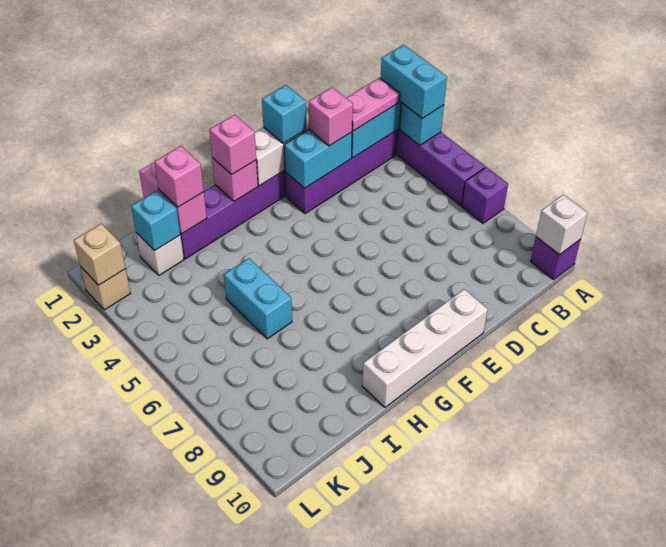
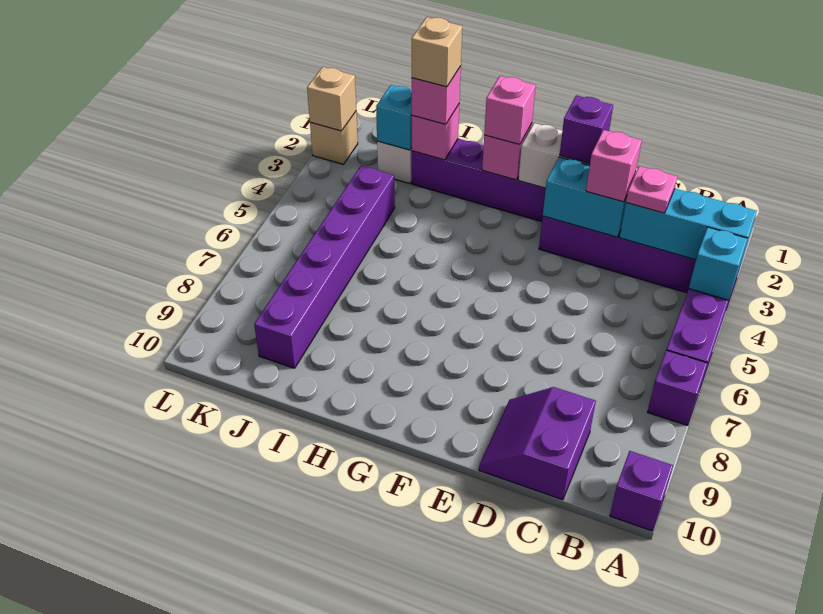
cyan 1x2 brick [381,45,447,118] -> none
white 1x1 brick [536,195,587,255] -> none
pink 1x2 plate [347,78,400,131] -> pink 1x1 plate [626,166,677,213]
none -> purple 2x2 slope [479,387,596,500]
cyan 1x1 brick [262,85,307,143] -> purple 1x1 brick [560,95,613,164]
white 1x4 brick [362,289,488,407] -> none
pink 1x2 brick [139,162,207,234] -> pink 1x1 brick [412,104,459,160]
none -> tan 1x1 brick [412,17,462,87]
cyan 1x2 brick [224,258,292,339] -> none
none -> purple 1x6 brick [254,166,395,368]

